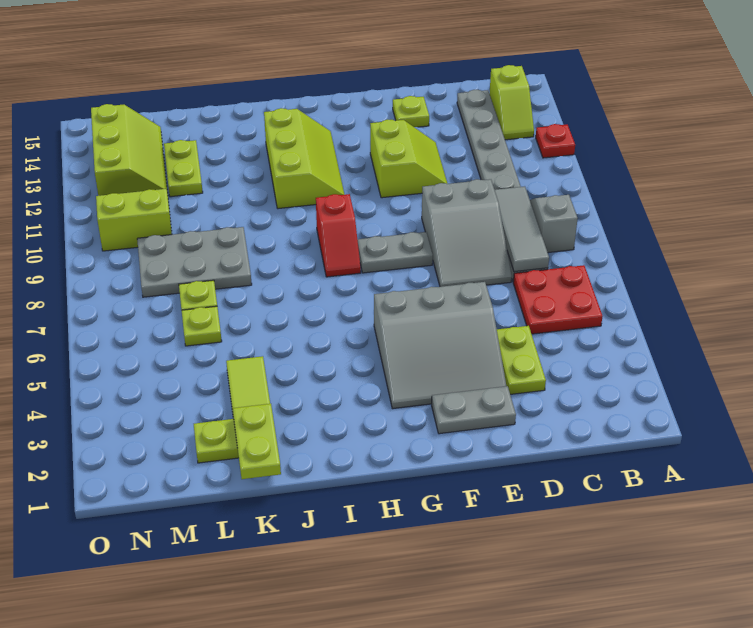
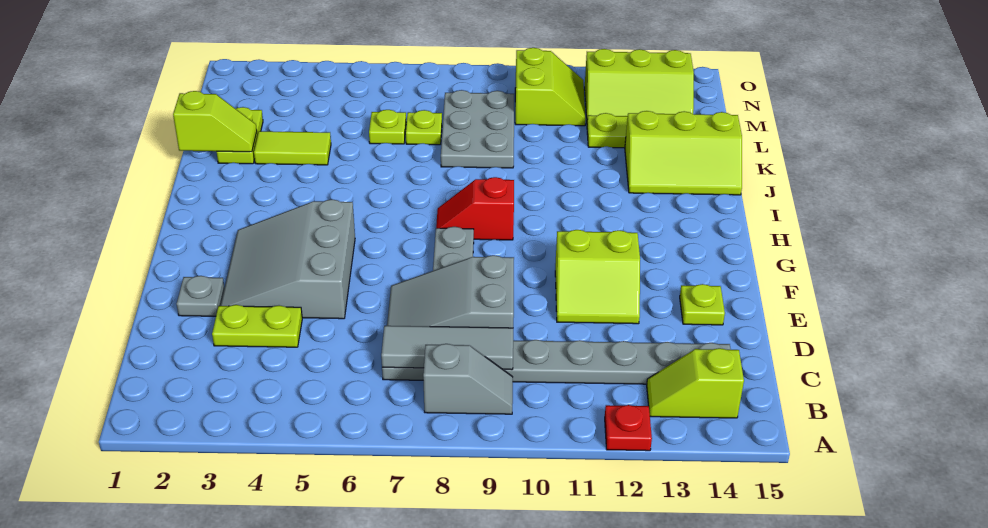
red 2x2 plate [513,265,603,334] -> none
grey 1x2 plate [432,386,516,434] -> grey 1x1 plate [177,276,224,316]
lime 2x3 slope [264,108,345,209] -> lime 2x3 slope moved to [625,111,742,195]
lime 1x2 plate [233,404,281,479] -> lime 1x2 slope [173,91,257,152]

